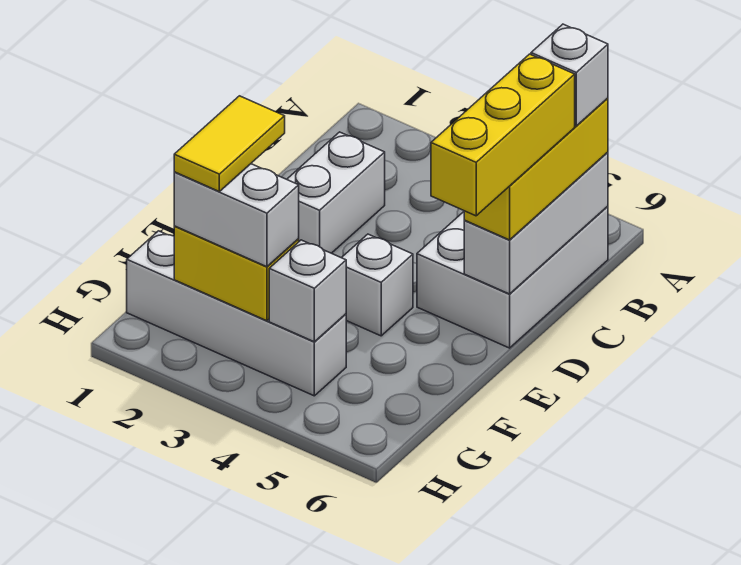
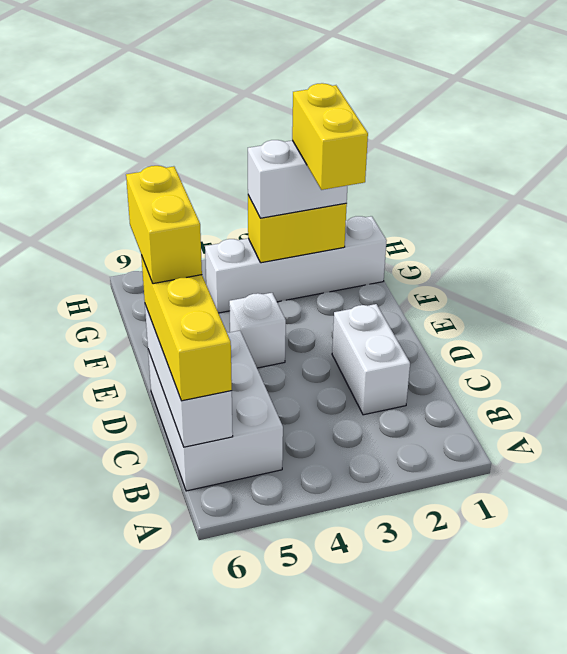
white 1x1 brick [531,24,608,126] -> none
yellow 1x3 brick [431,54,575,216] -> yellow 1x2 brick [126,166,202,284]
yellow 1x2 tile [174,96,285,191] -> yellow 1x2 brick [292,83,368,190]
white 1x1 brick [269,240,346,342] -> none

